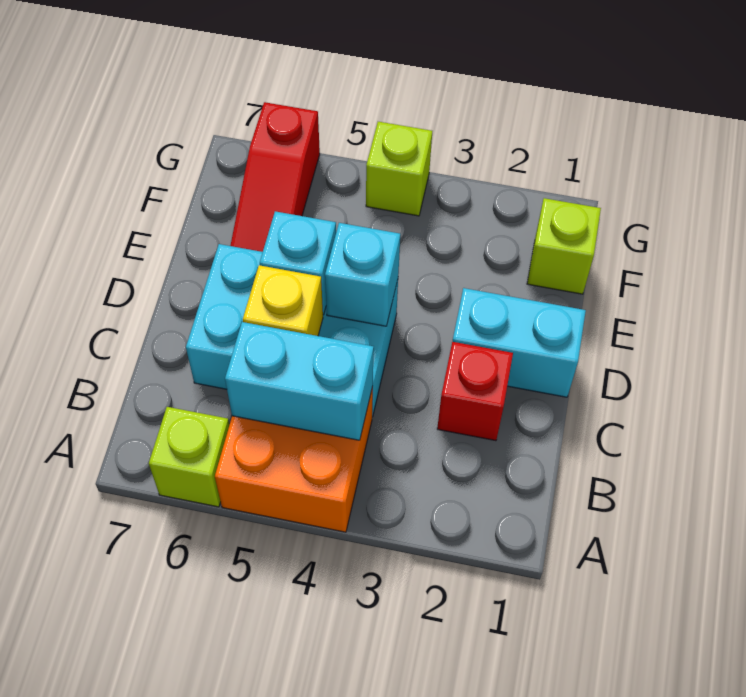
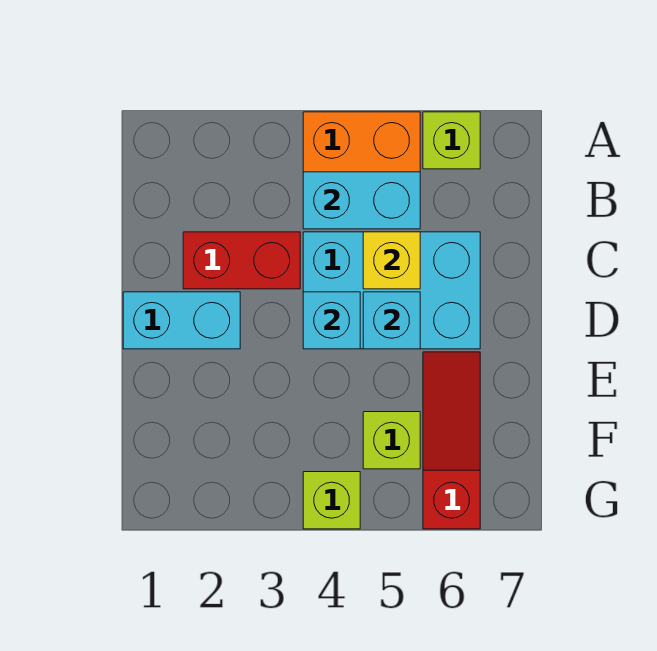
red 1x1 brick [437,342,513,441] -> red 1x2 brick [183,232,300,289]
lime 1x1 brick [527,198,601,294] -> lime 1x1 brick moved to [363,412,420,469]

